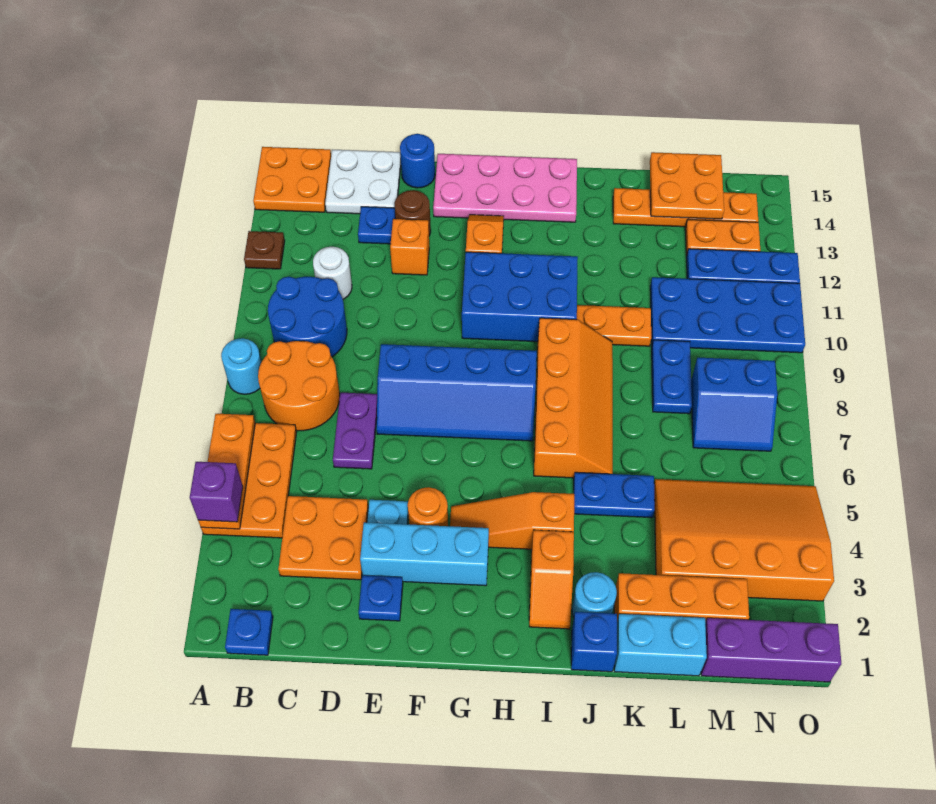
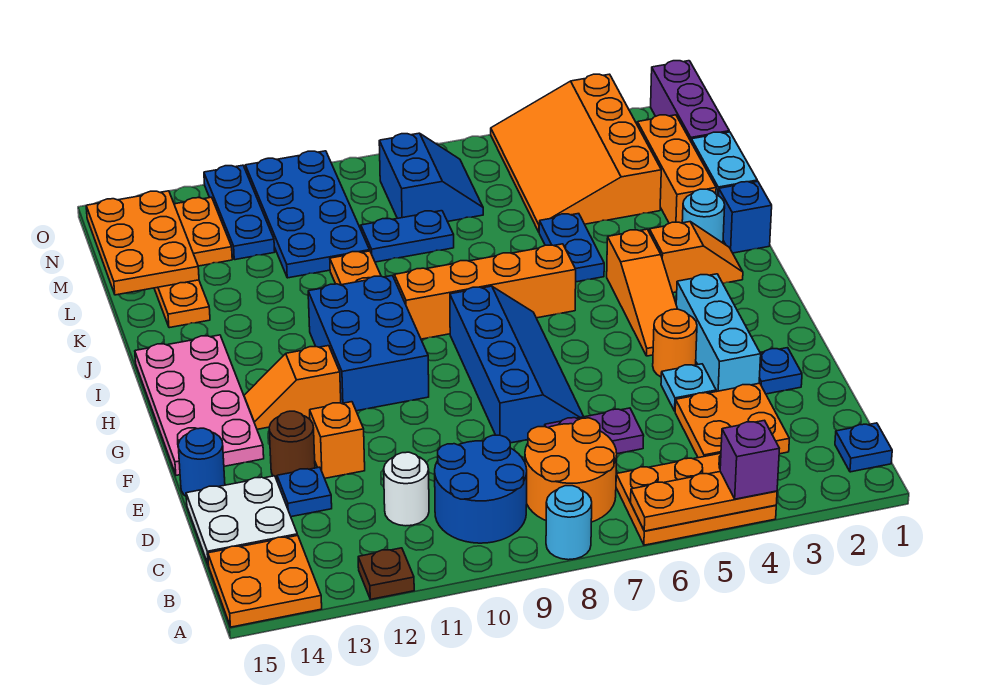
orange 2x2 plate [650,152,724,219] -> orange 2x3 plate [86,191,199,295]

